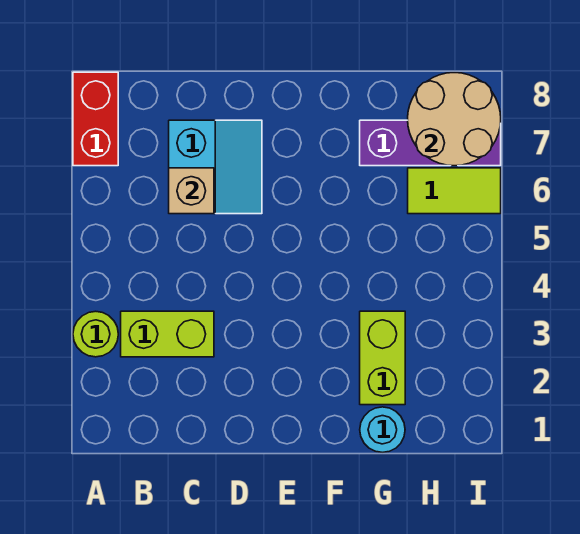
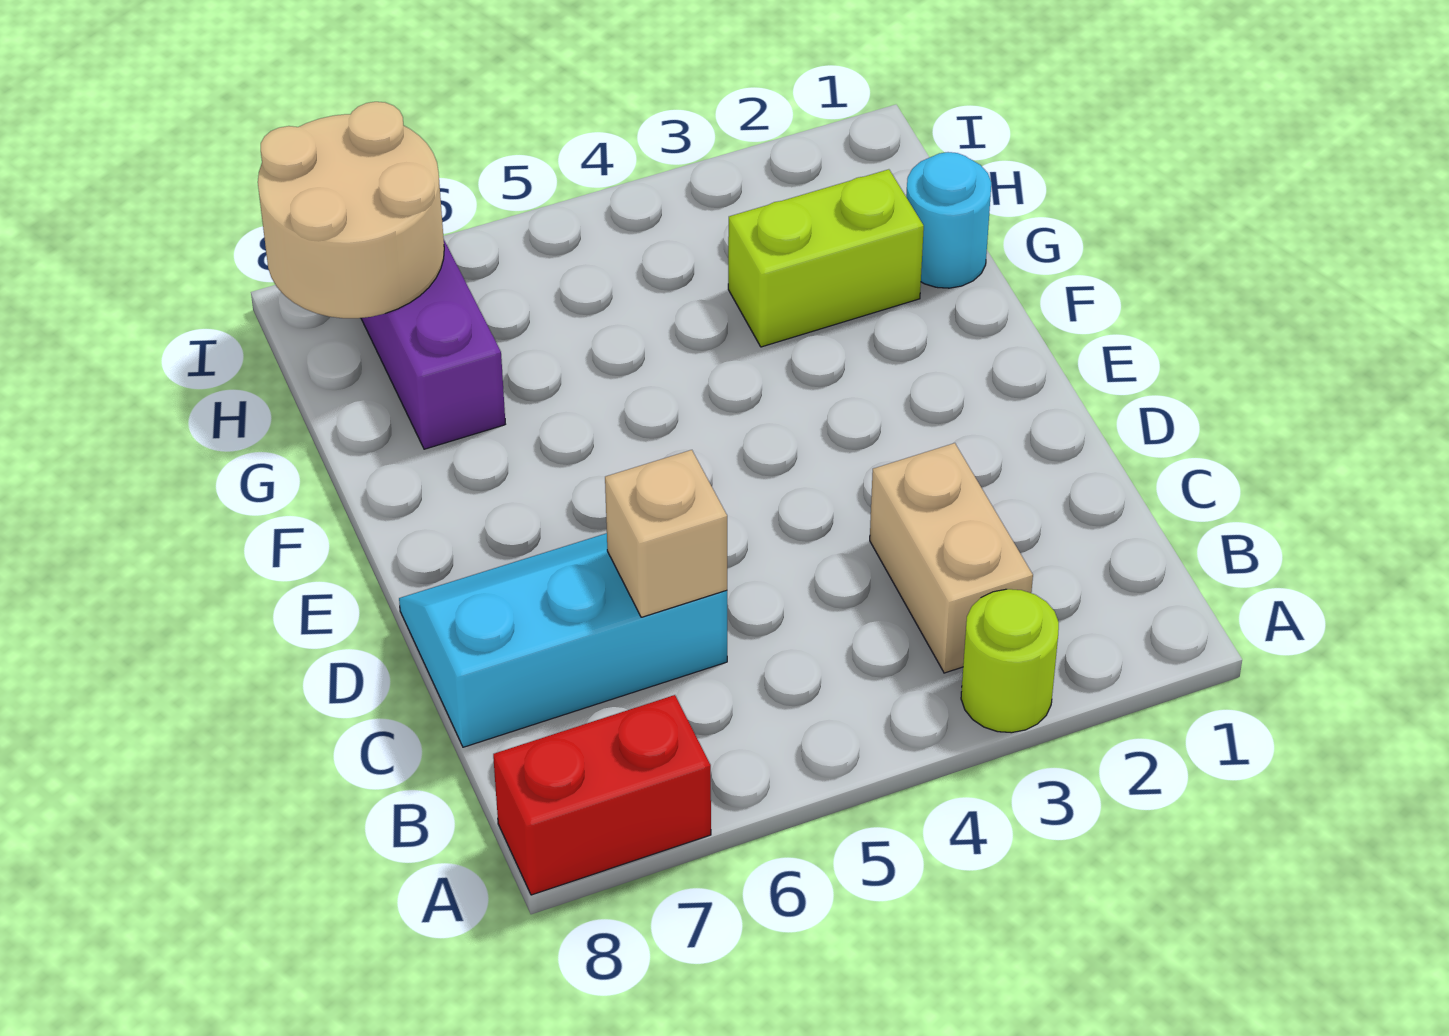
lime 1x2 brick [121,311,214,357] -> tan 1x2 brick [870,443,1033,673]
cyan 2x2 slope [169,120,262,214] -> cyan 2x3 slope [399,533,727,747]
lime 1x2 tile [408,168,501,214] -> none

